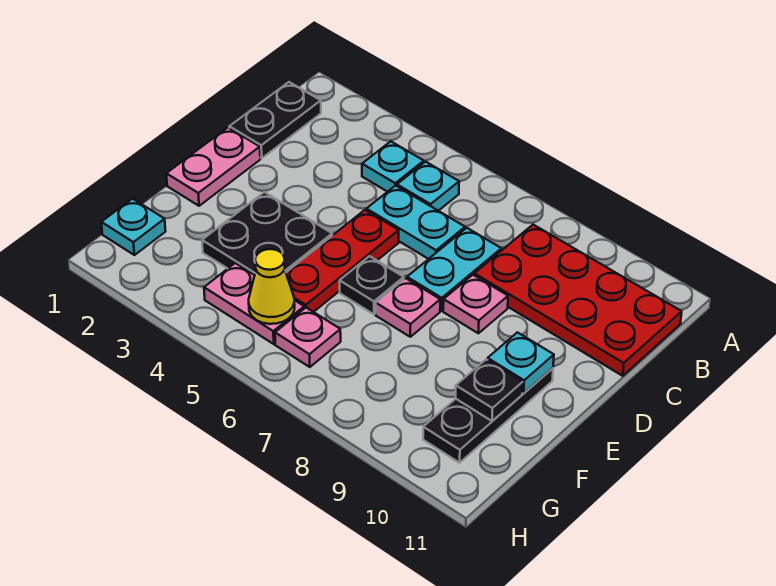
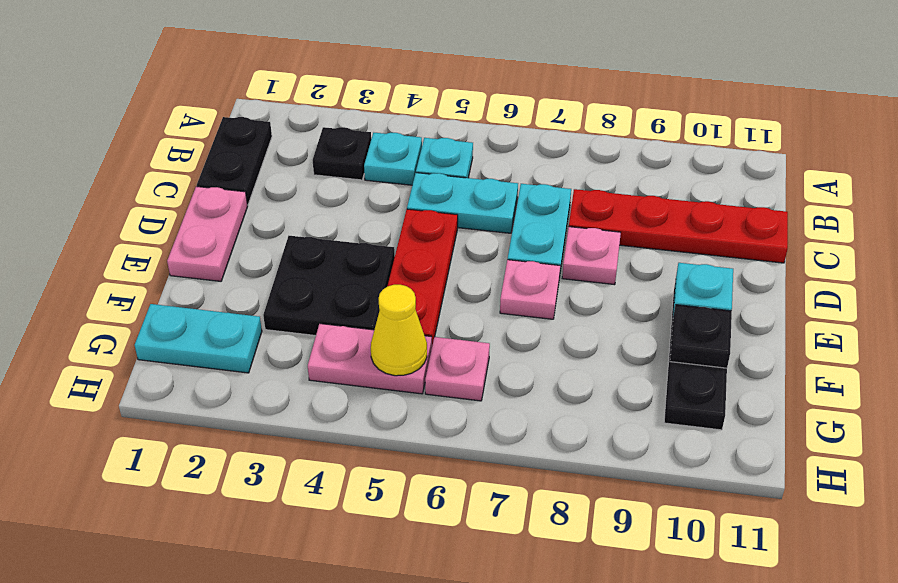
red 2x4 plate [474,225,682,376] -> red 1x4 plate [569,189,788,263]
black 1x1 plate [340,256,404,314] -> black 1x1 plate moved to [313,127,371,180]
cyan 1x1 plate [101,199,166,255] -> cyan 1x2 plate [135,304,262,373]

